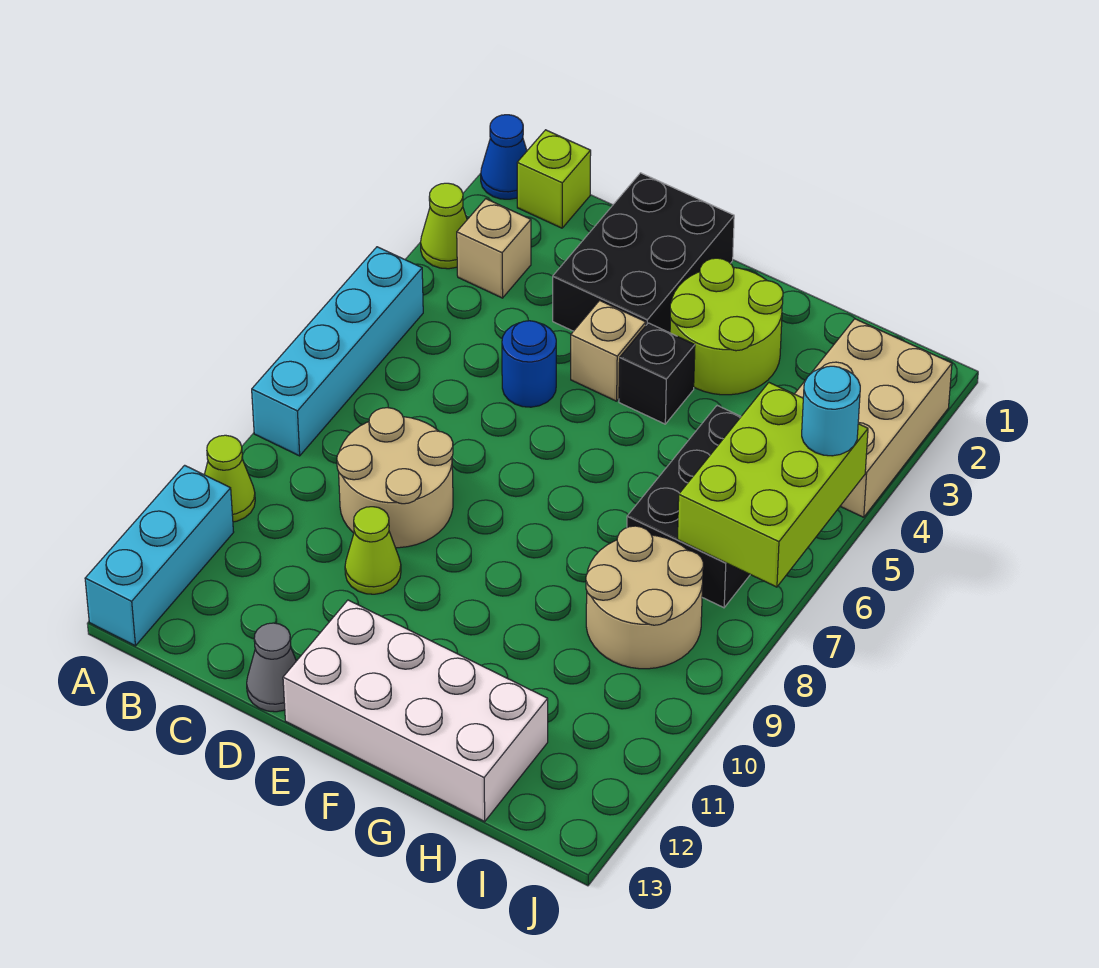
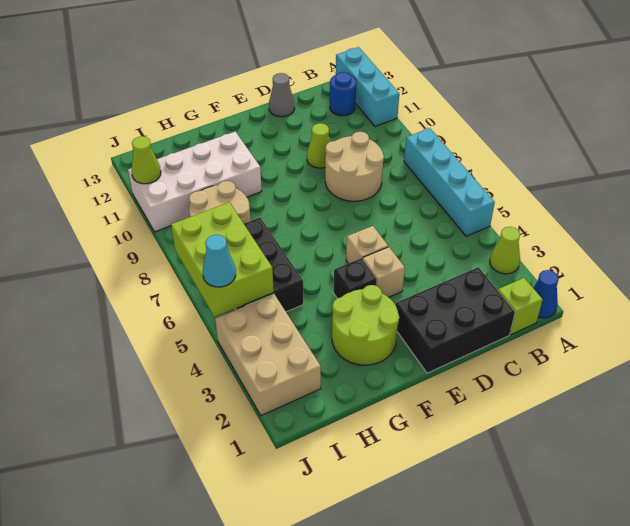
lime 1x1 cone [204,435,255,522] -> lime 1x1 cone moved to [131,136,161,184]
tan 1x1 brick [457,199,531,298] -> tan 1x1 brick moved to [346,226,388,263]
black 2x3 brick [553,173,734,333] -> black 2x3 brick turned to [396,267,515,373]
blue 1x1 round brick [502,321,556,407] -> blue 1x1 round brick moved to [330,72,356,116]
white 2x4 brick [283,600,548,821] -> white 2x4 brick moved to [128,132,262,232]
cyan 1x1 round brick [802,366,860,456] -> cyan 1x1 cone [203,235,236,287]

